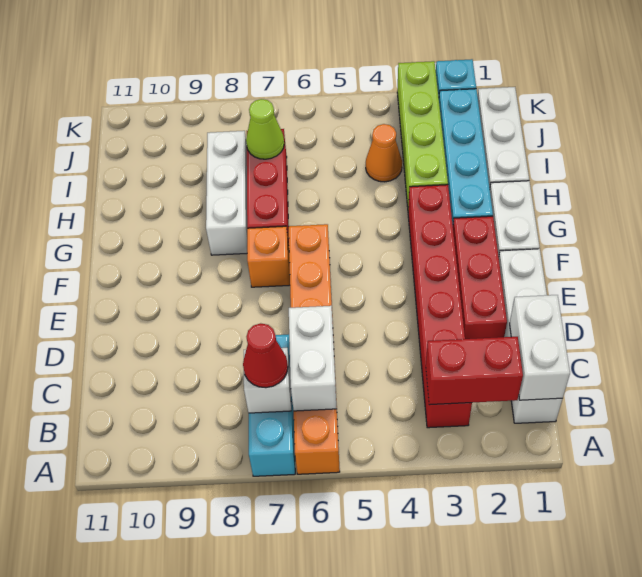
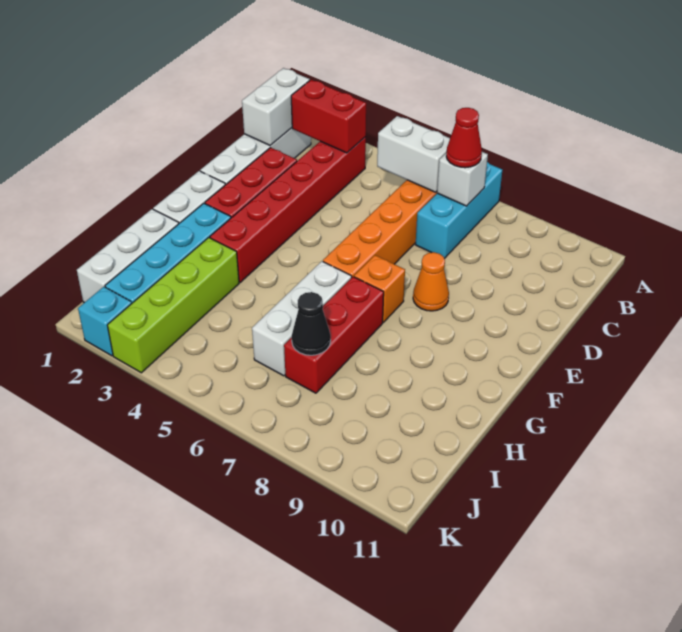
white 1x2 brick [289,306,337,411] -> white 1x2 brick turned to [377,116,450,192]
white 1x3 brick [206,131,247,255] -> white 1x3 brick moved to [252,261,352,376]
orange 1x1 cone [366,124,402,182] -> orange 1x1 cone moved to [413,252,449,311]
lime 1x1 cone [246,99,284,159] -> black 1x1 cone [292,292,331,355]

